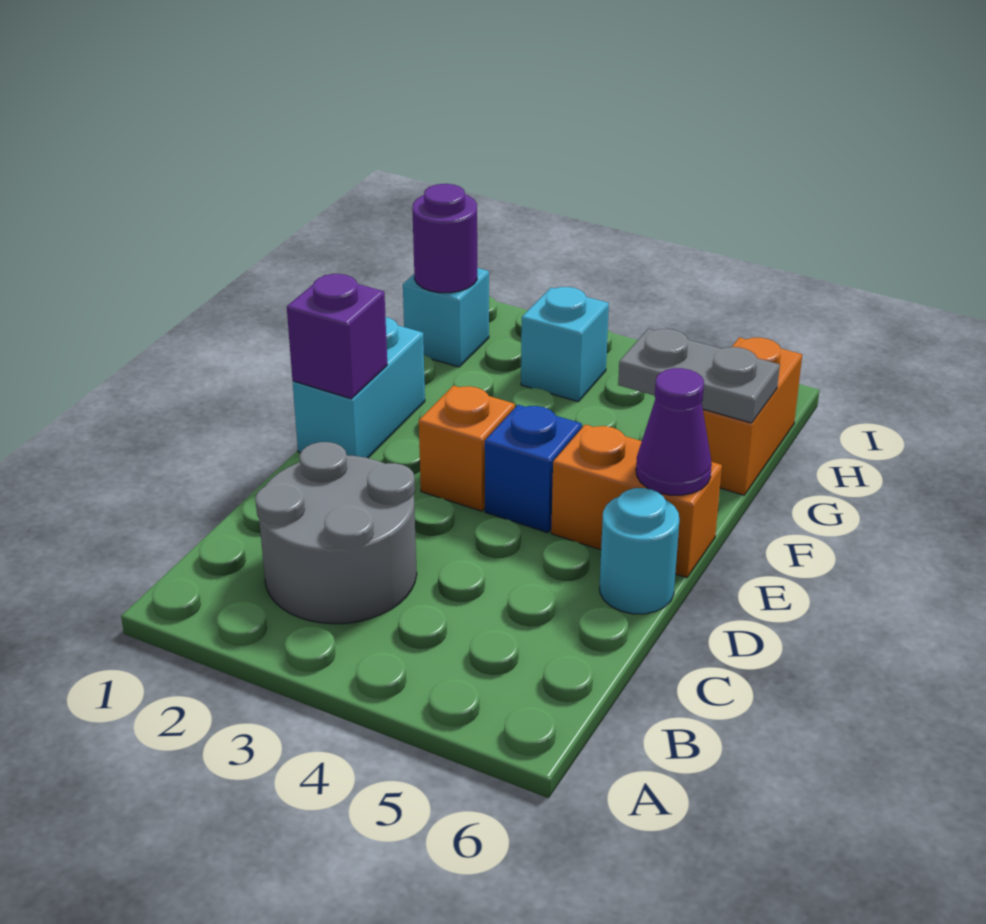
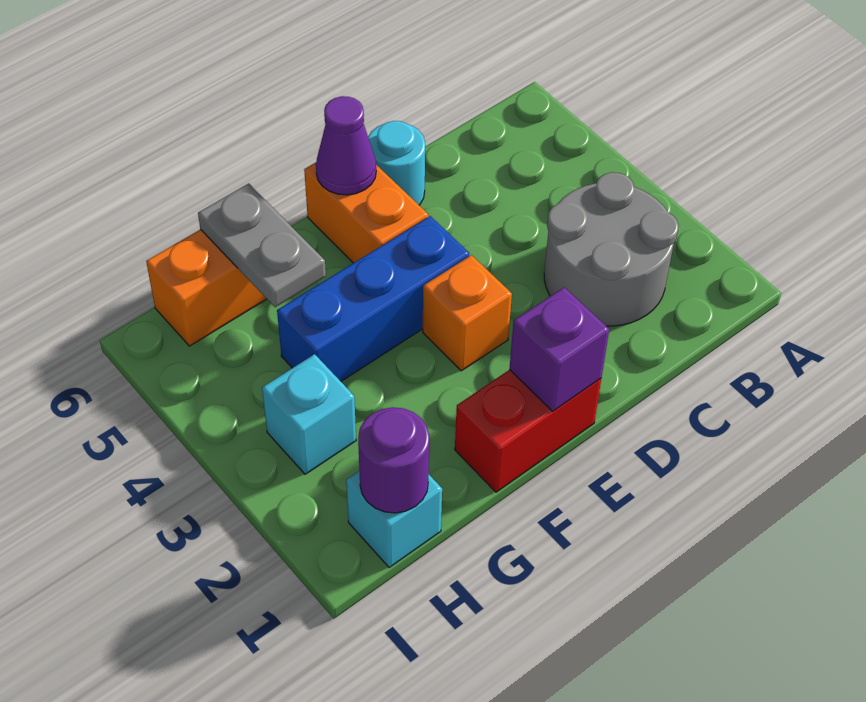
cyan 1x2 brick [293,317,425,458] -> red 1x2 brick [455,370,601,492]
blue 1x1 brick [485,405,582,533] -> blue 1x3 brick [277,216,469,381]

